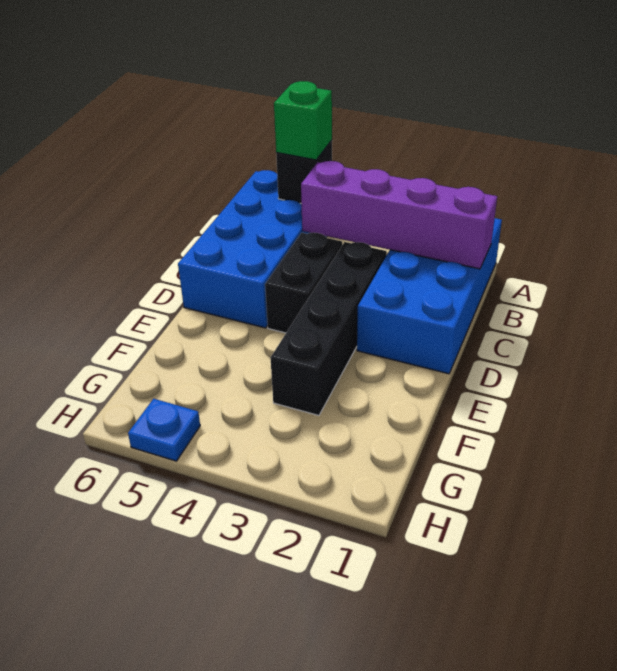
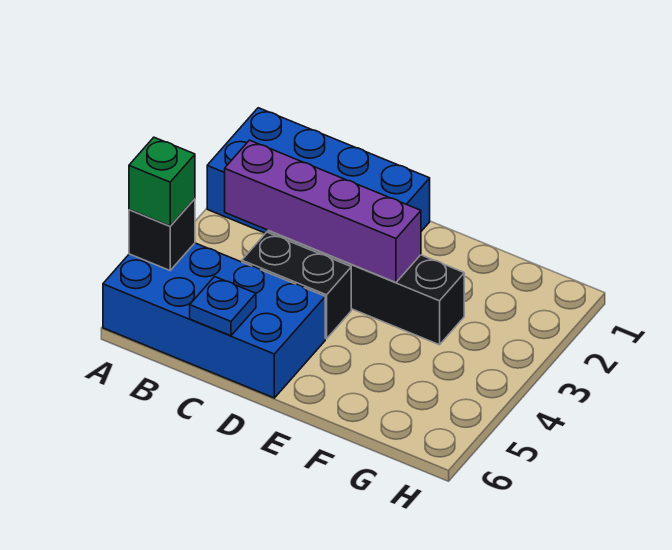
purple 1x4 brick [301,161,497,269] -> purple 1x4 brick turned to [225,140,421,282]
blue 1x1 plate [128,399,200,461] -> blue 1x1 plate moved to [190,277,256,336]

